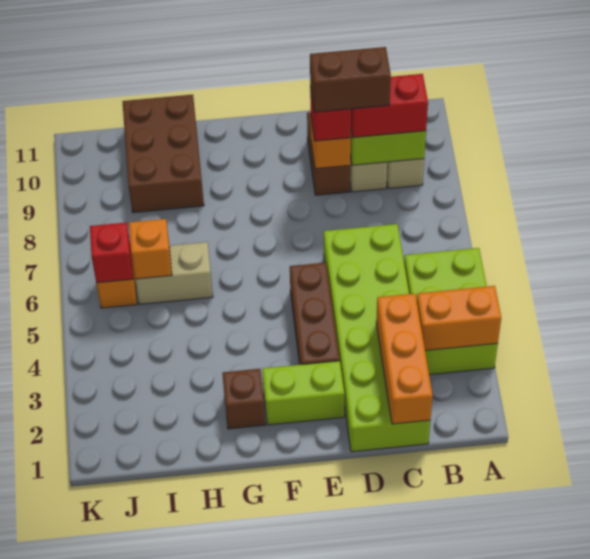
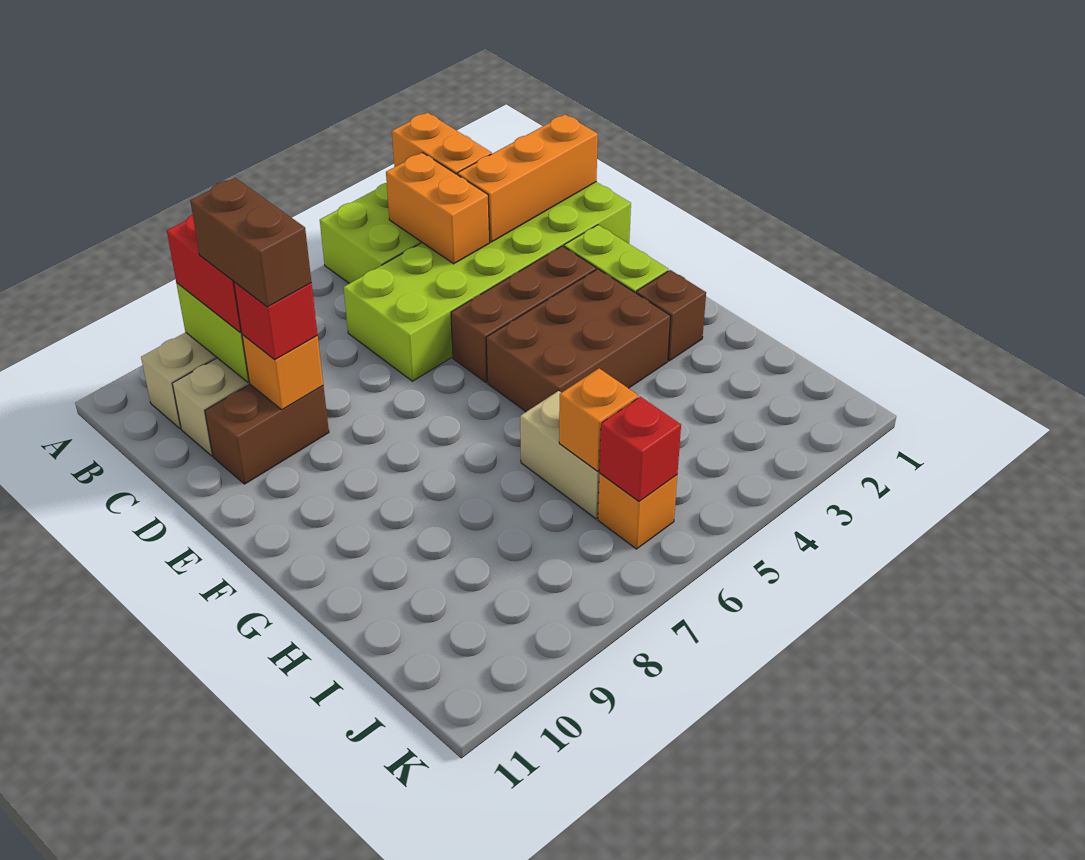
none -> orange 1x2 brick [386,153,489,264]
brown 2x3 brick [122,95,204,213] -> brown 2x3 brick moved to [486,269,670,412]

